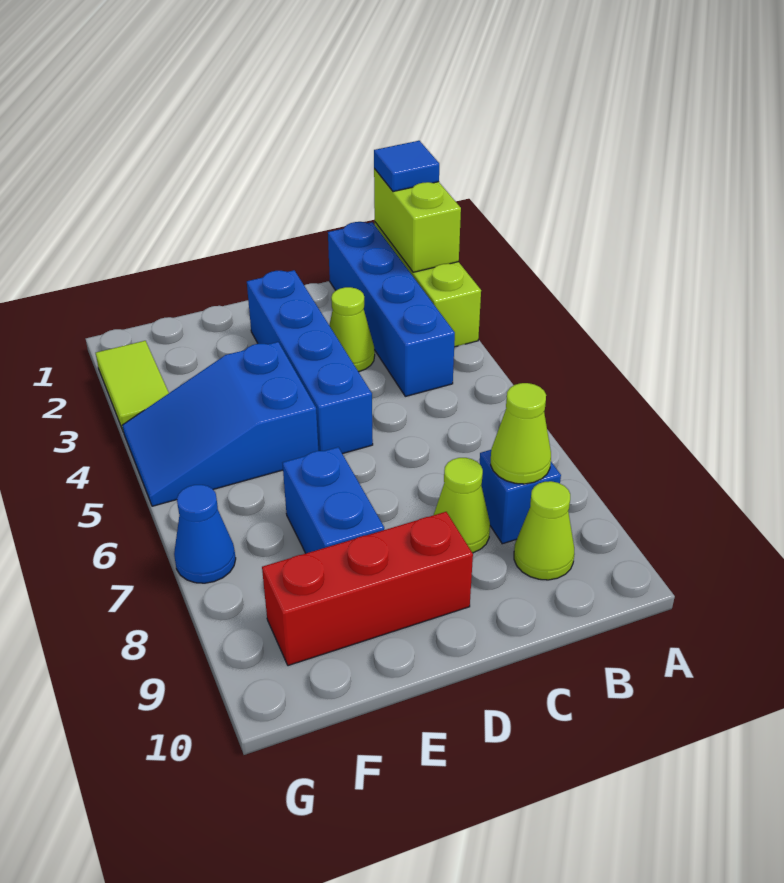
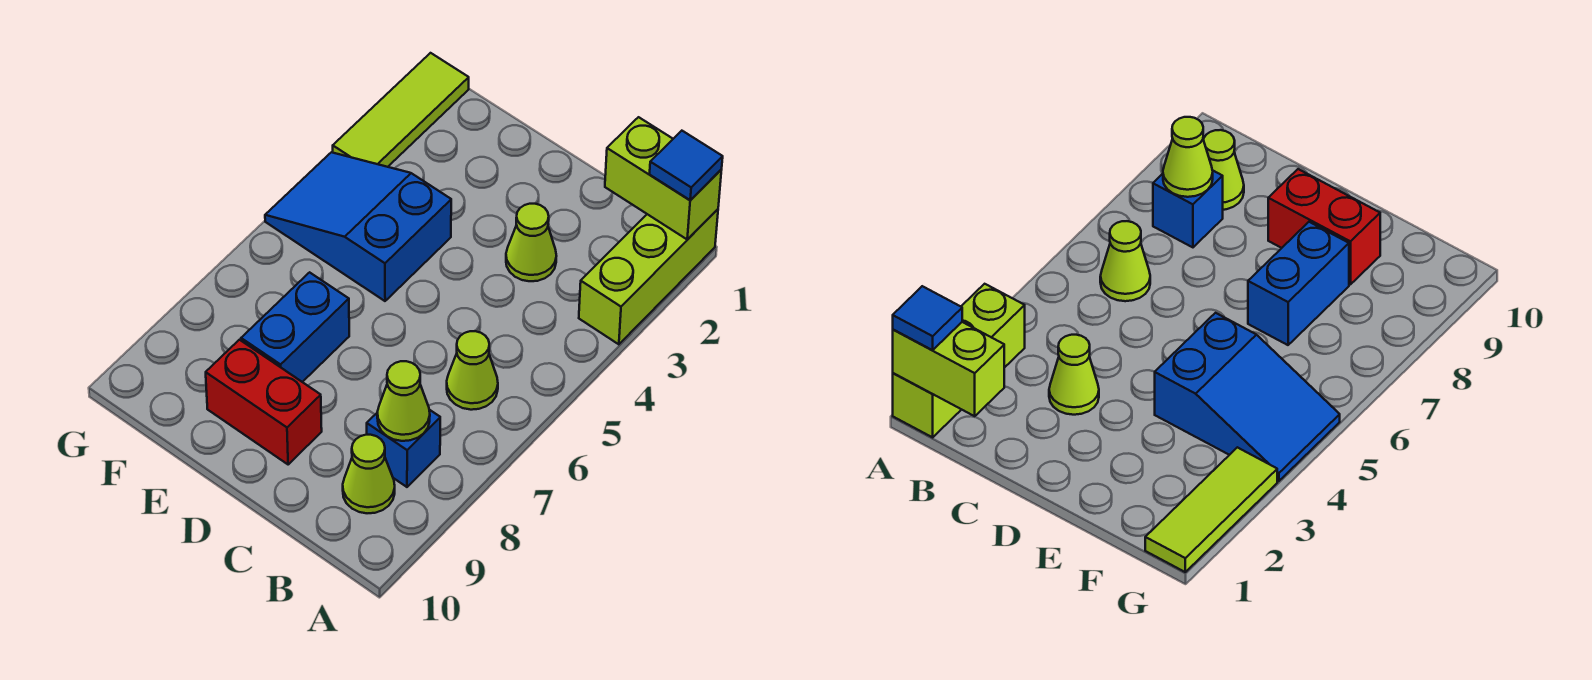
lime 1x2 brick [374,169,461,272] -> lime 1x2 brick turned to [605,117,721,240]
blue 1x4 brick [328,222,455,396] -> none
lime 1x1 cone [434,458,490,553] -> lime 1x1 cone moved to [447,331,498,410]
blue 1x4 brick [247,270,373,454] -> none
red 1x3 brick [262,512,473,666] -> red 1x2 brick [206,340,322,464]
lime 1x2 tile [96,341,169,430] -> lime 1x3 tile [333,53,469,167]
blue 1x1 cone [174,485,236,583] -> none

